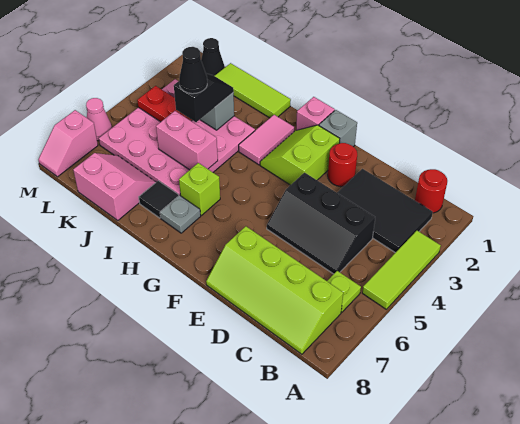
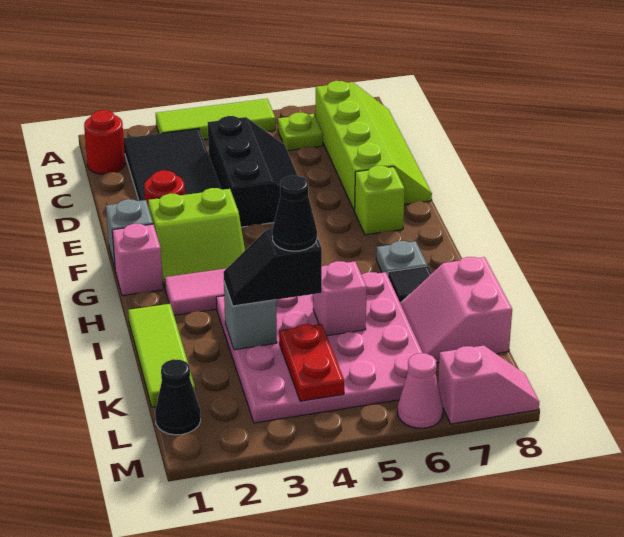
lime 1x1 brick [179,163,220,215] -> lime 1x1 brick moved to [355,166,405,235]
pink 1x2 brick [156,111,218,170] -> pink 1x1 brick [313,261,367,336]

